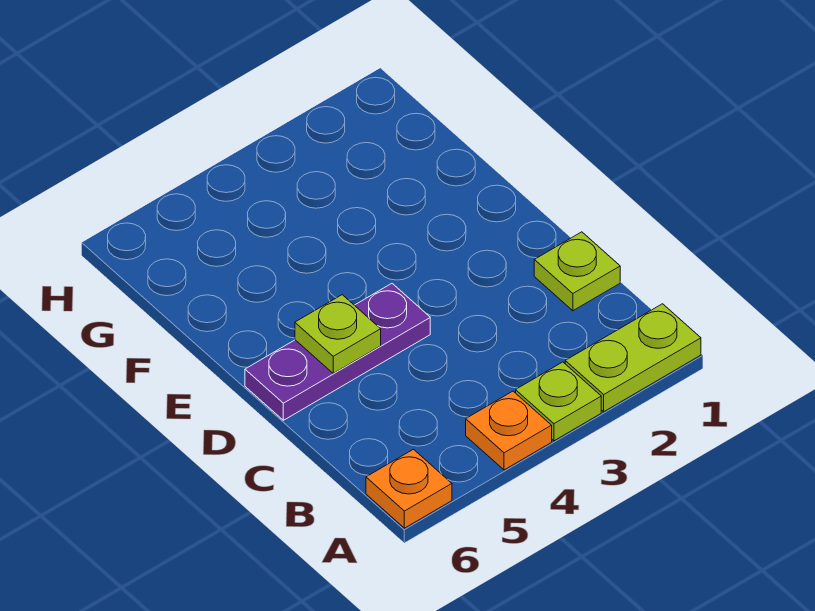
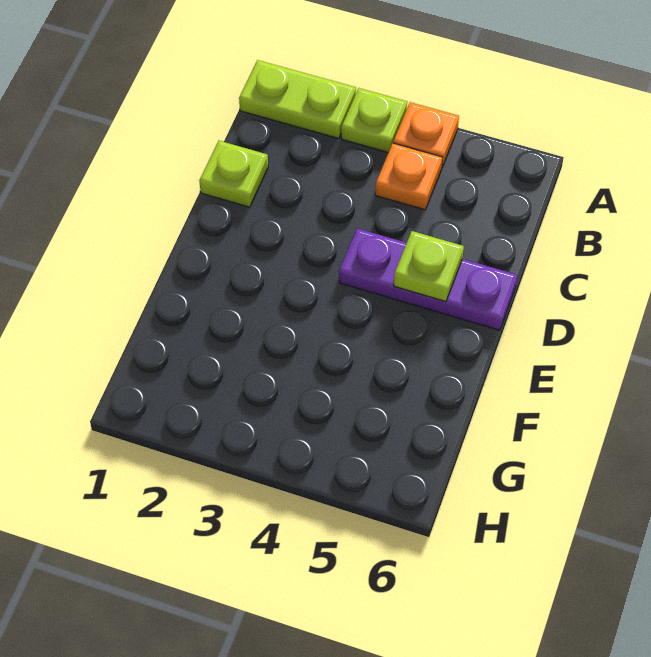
orange 1x1 plate [366,449,452,528] -> orange 1x1 plate moved to [375,143,443,210]

